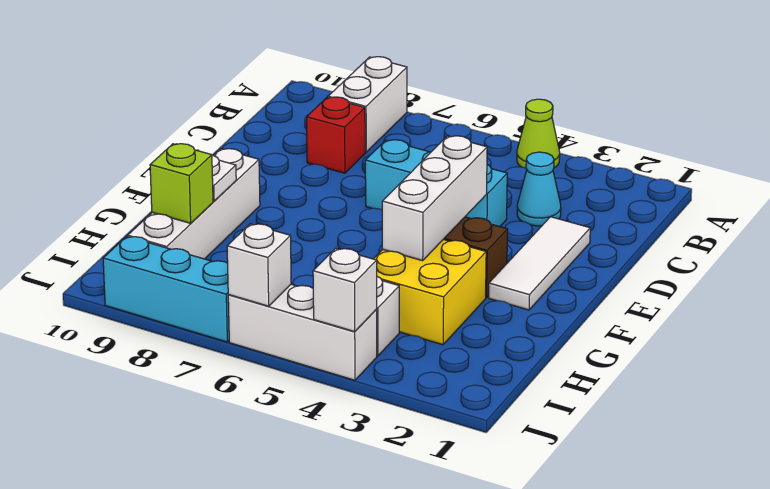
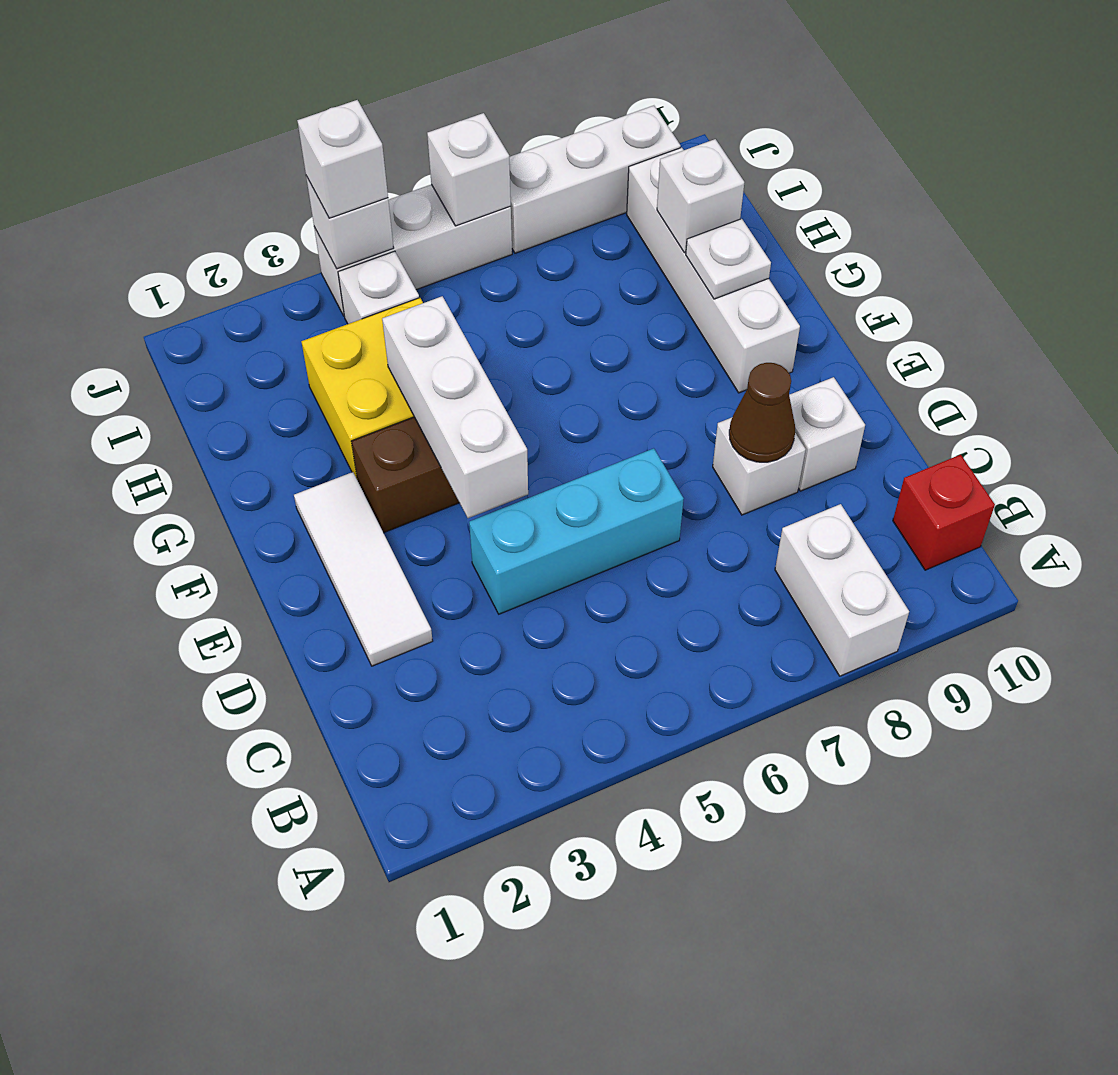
lime 1x1 cone [517,99,560,168] -> none
cyan 1x1 cone [517,152,561,226] -> none
red 1x1 brick [307,97,365,173] -> red 1x1 brick moved to [893,455,995,570]
none -> white 1x1 brick [713,418,806,515]
none -> brown 1x1 cone [729,363,795,462]
none -> white 1x1 brick [789,377,865,491]
lime 1x1 brick [150,144,213,223] -> white 1x1 brick [657,139,744,253]
none -> white 1x1 brick [297,100,388,218]
cyan 1x3 brick [103,236,229,342] -> white 1x3 brick [509,106,681,253]

